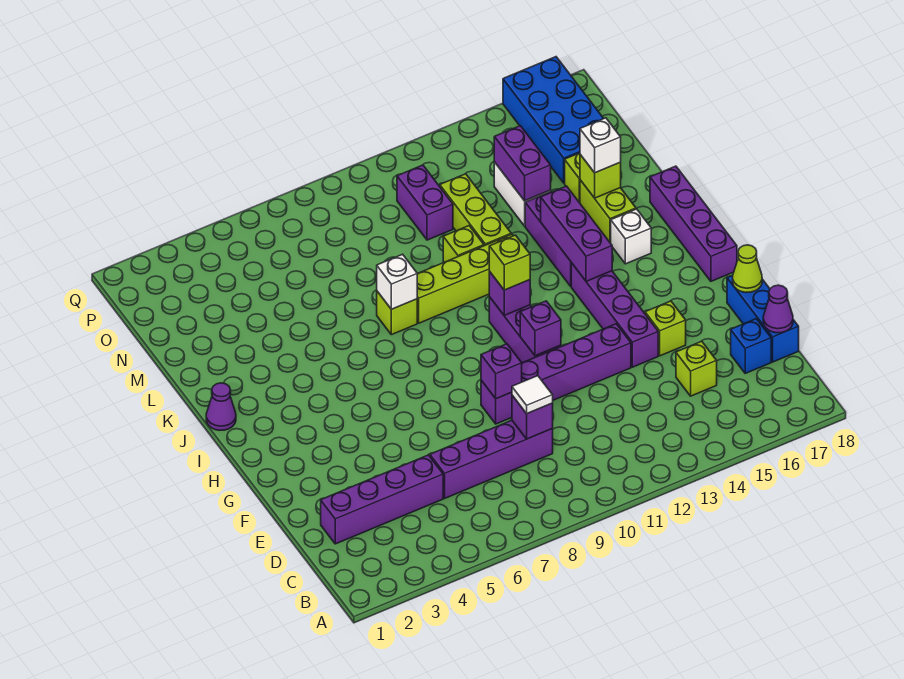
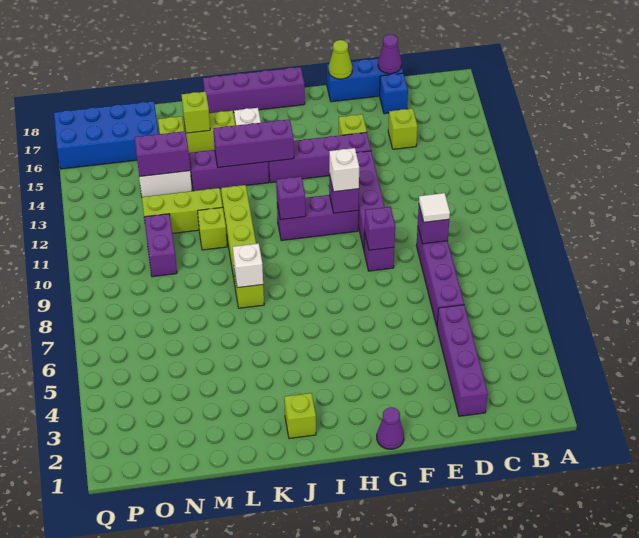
lime 1x1 brick [489,235,530,290] -> lime 1x1 brick moved to [284,393,316,439]
purple 1x1 cone [206,383,236,430] -> purple 1x1 cone moved to [377,407,404,449]
white 1x1 brick [580,118,621,173] -> white 1x1 brick moved to [329,148,359,192]
purple 1x2 brick [397,165,453,240] -> purple 1x2 brick turned to [144,214,177,277]

